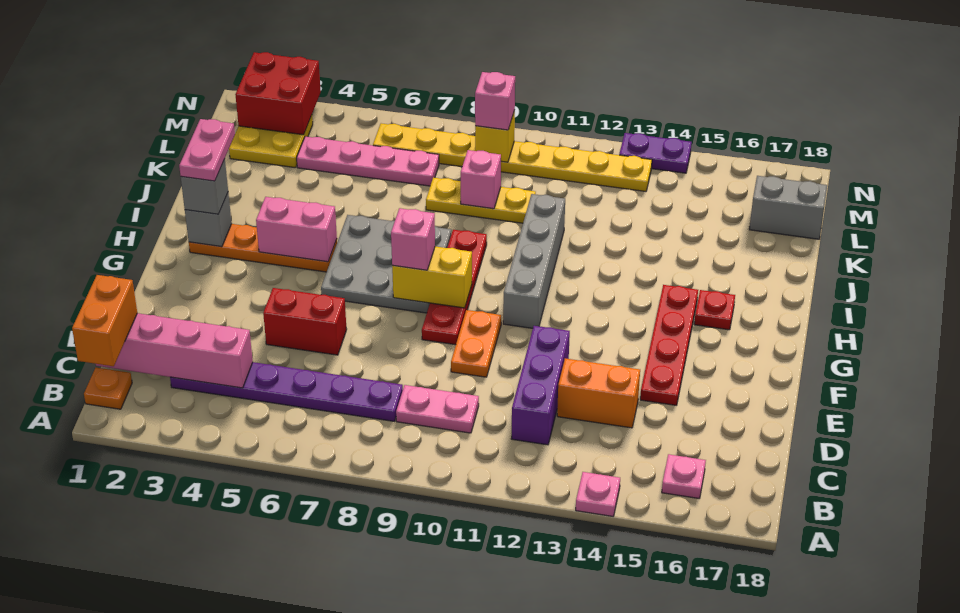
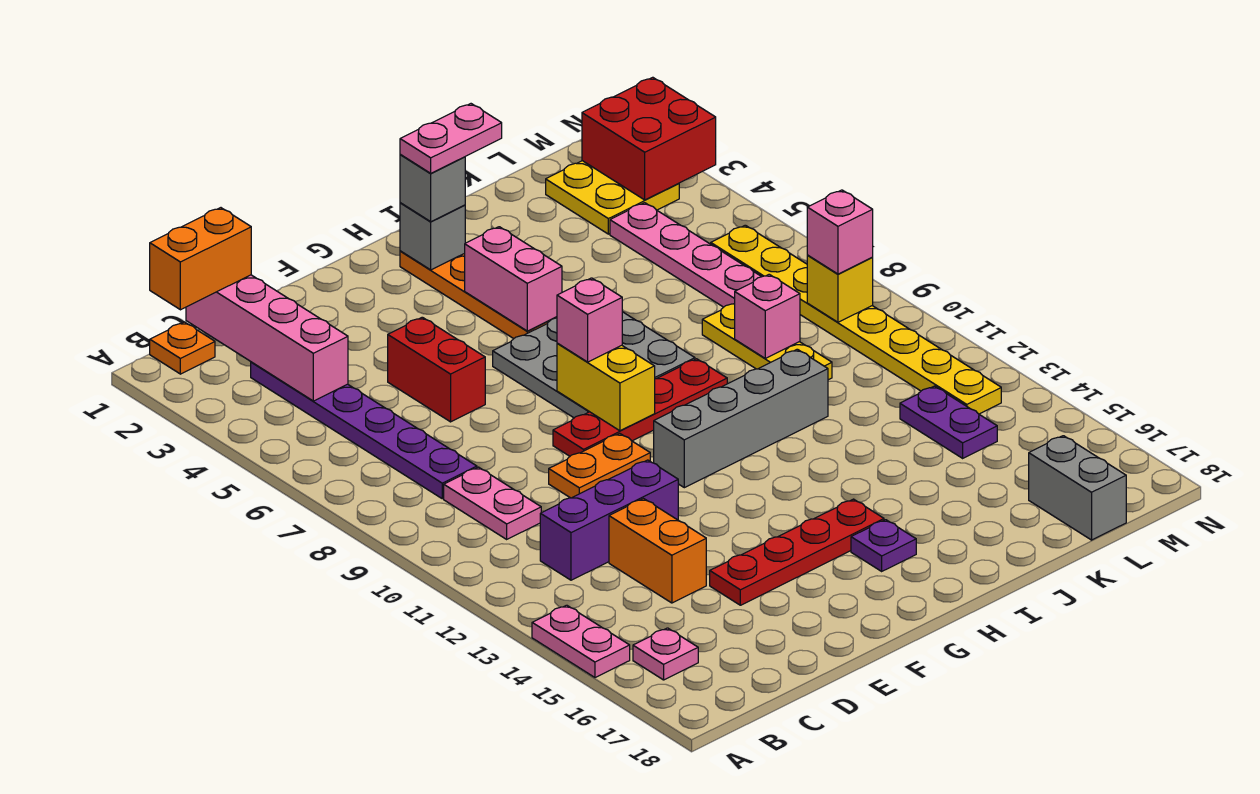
pink 1x1 plate [576,472,620,516] -> pink 1x2 plate [532,605,630,678]
red 1x1 plate [694,290,735,330] -> purple 1x1 plate [851,520,916,571]
purple 1x2 plate [619,133,692,173] -> purple 1x2 plate moved to [900,386,997,458]

